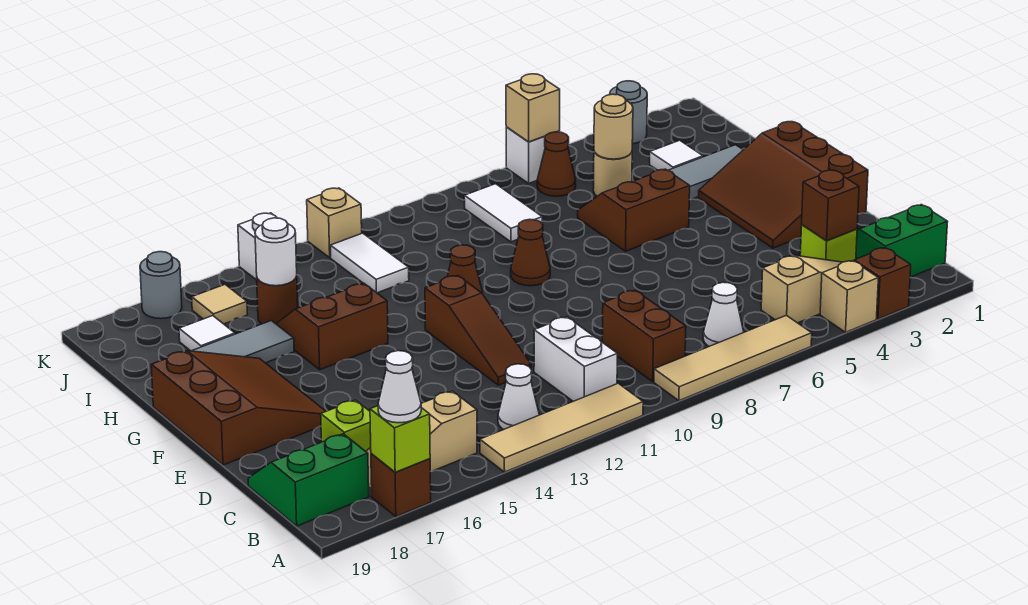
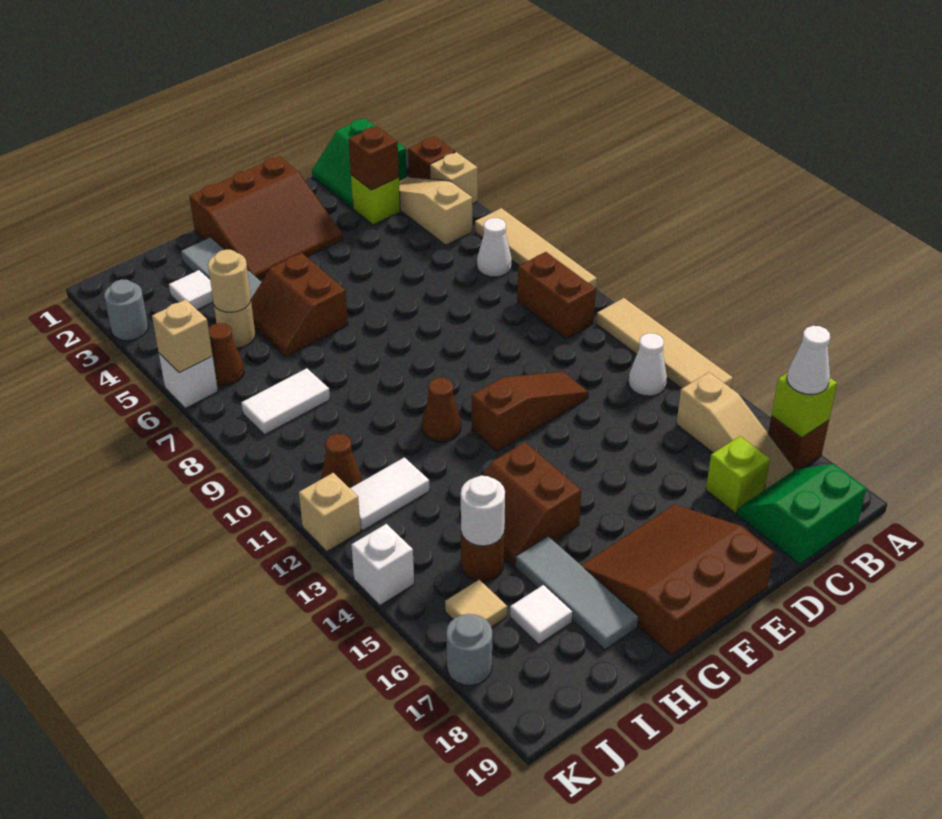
brown 1x2 brick [602,290,686,381] -> brown 1x2 brick turned to [517,252,596,339]
white 1x2 brick [534,317,617,401] -> none
green 2x2 slope [248,434,369,526] -> green 2x2 slope turned to [737,464,866,564]
brown 1x1 cone [511,219,550,286] -> brown 1x1 cone moved to [321,434,362,488]

